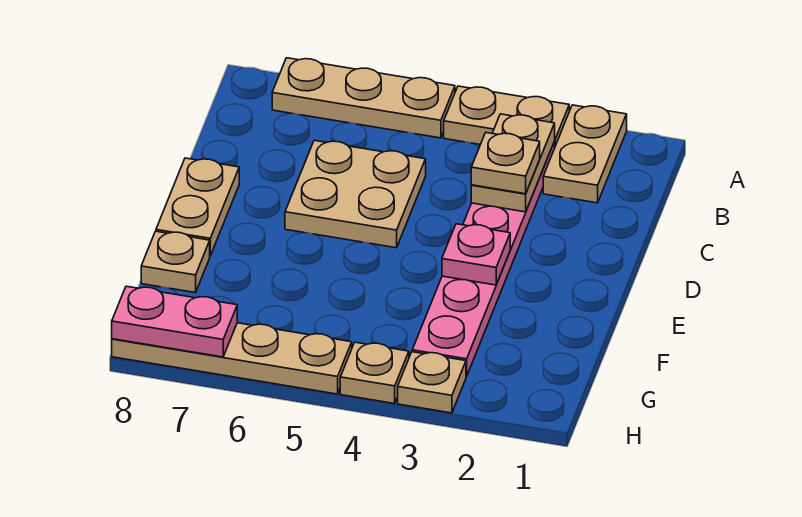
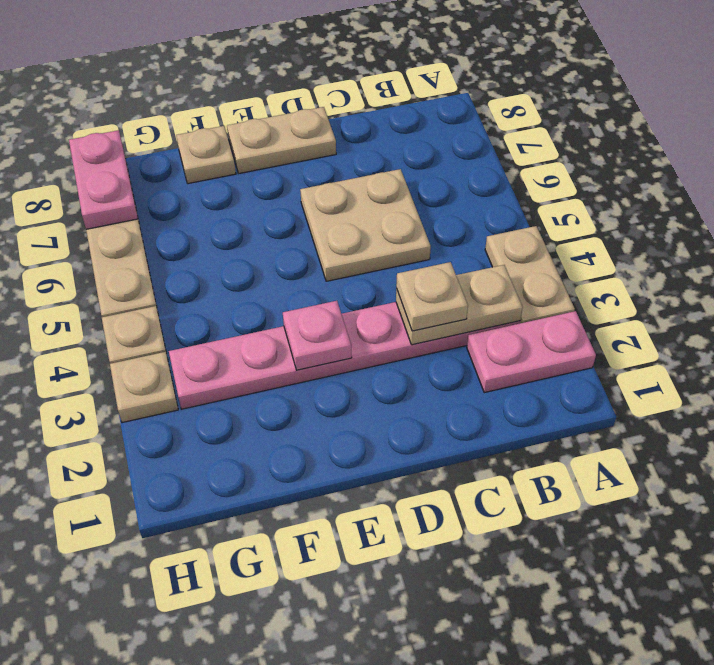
tan 1x2 plate [543,105,627,203] -> pink 1x2 plate [467,311,596,393]
tan 1x3 plate [272,58,455,138] -> none

